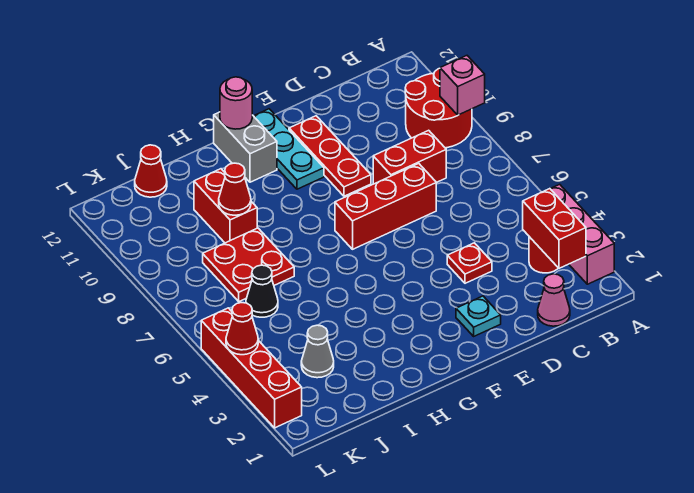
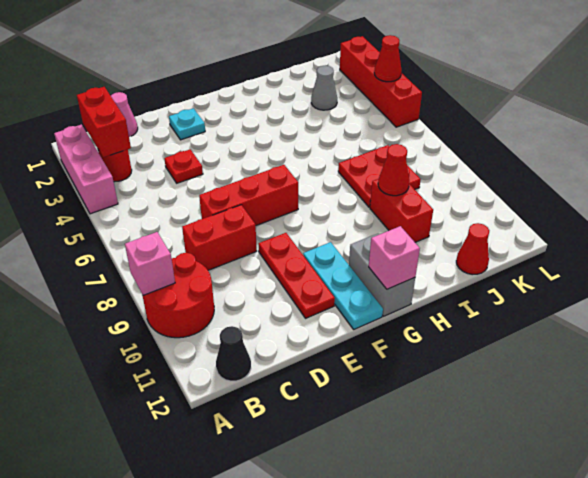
pink 1x1 round brick [220,77,252,129] -> pink 1x1 brick [369,226,420,289]
black 1x1 cone [246,265,278,317] -> black 1x1 cone moved to [216,326,251,381]

